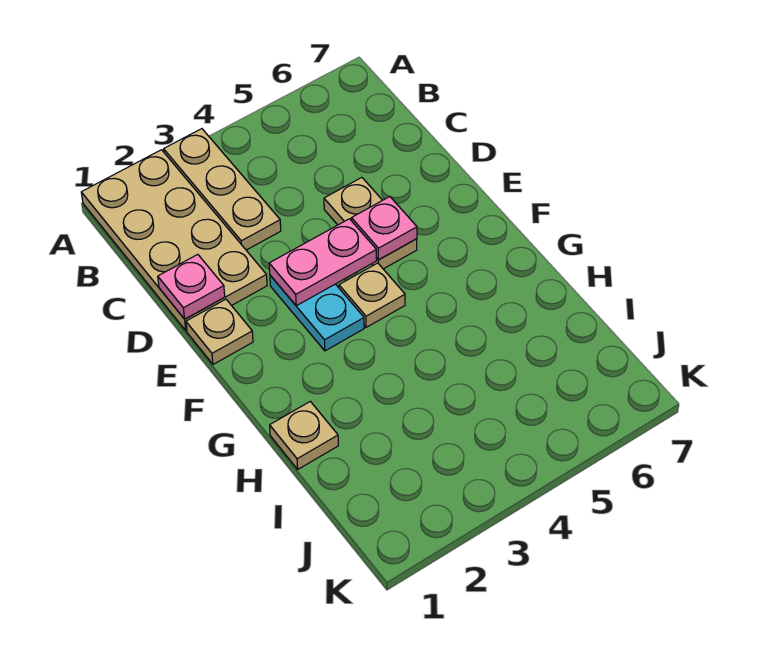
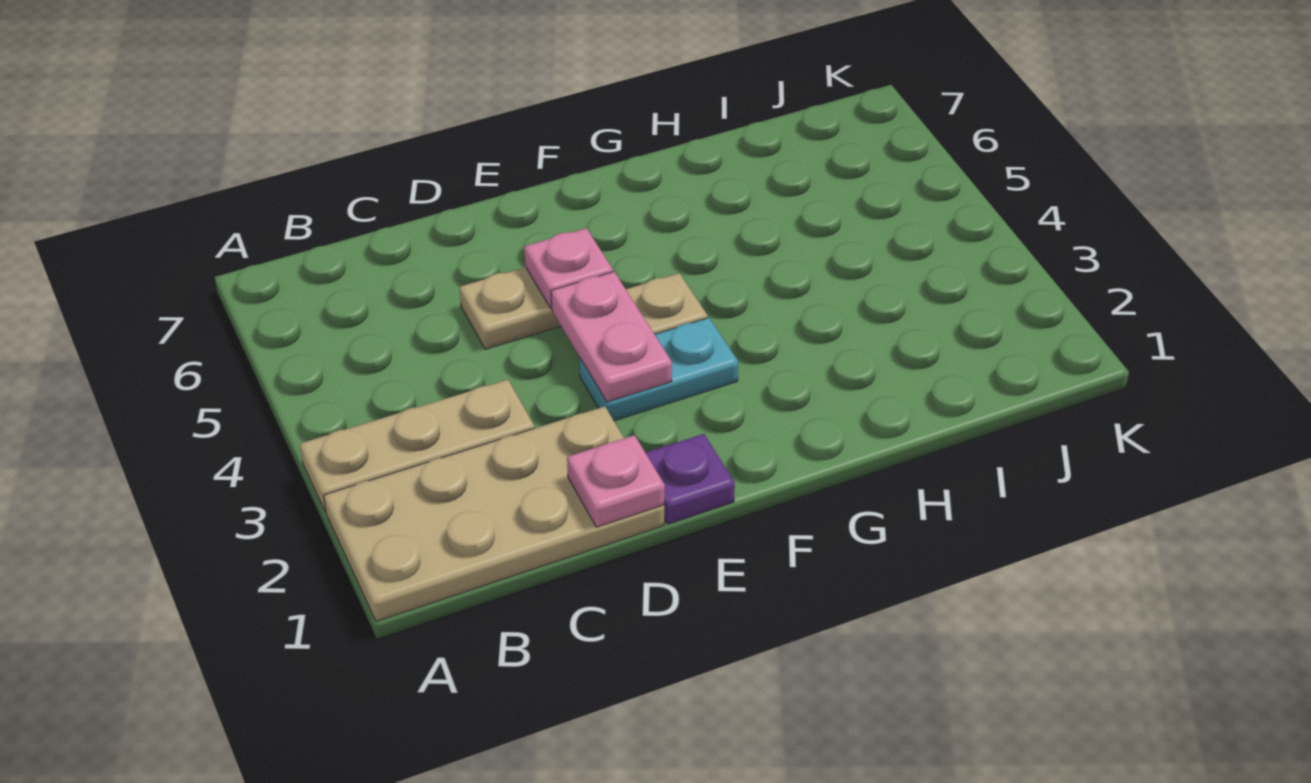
tan 1x1 plate [186,299,253,364] -> purple 1x1 plate [646,434,735,524]
tan 1x1 plate [270,401,338,469] -> none

